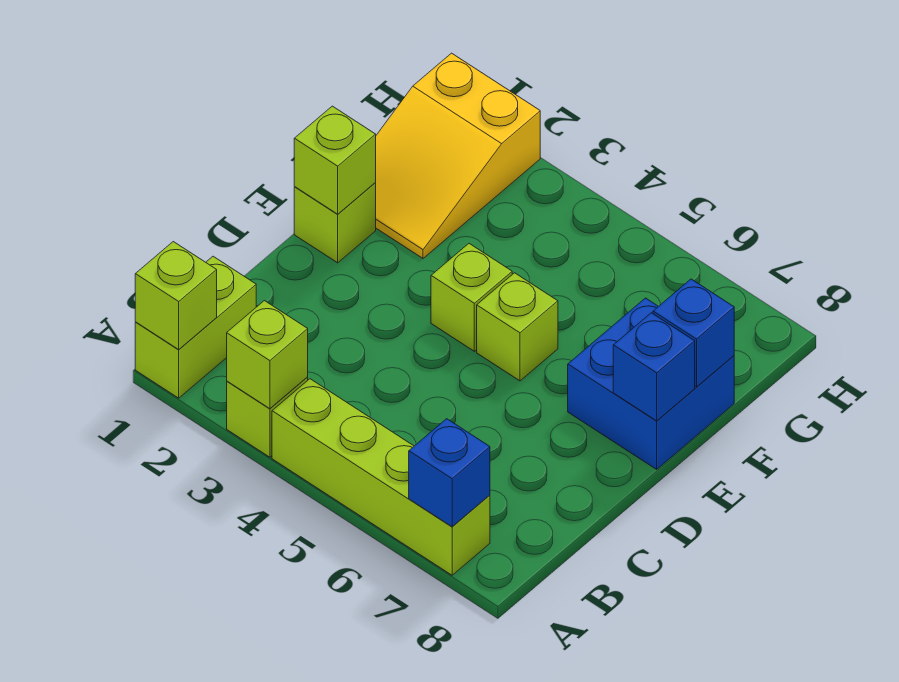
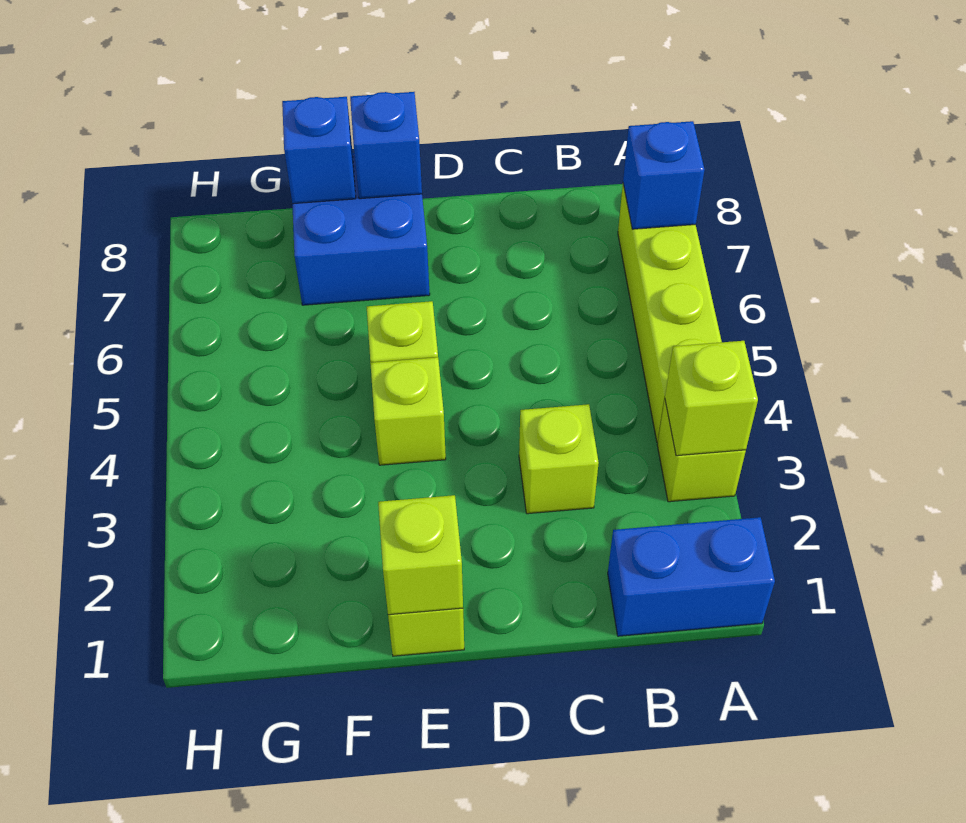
lime 1x2 brick [135,256,256,398] -> blue 1x2 brick [608,517,775,636]
lime 1x1 brick [135,242,217,349] -> lime 1x1 brick moved to [519,404,599,514]
yellow 2x3 slope [375,53,540,258] -> none

